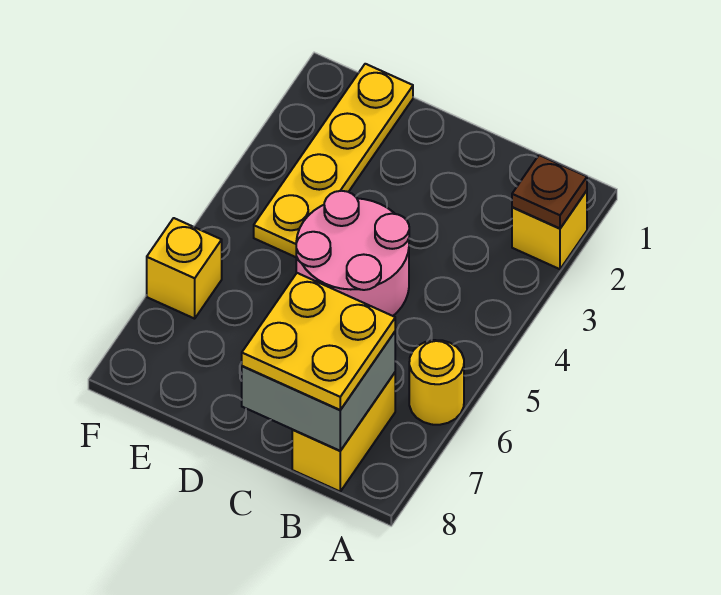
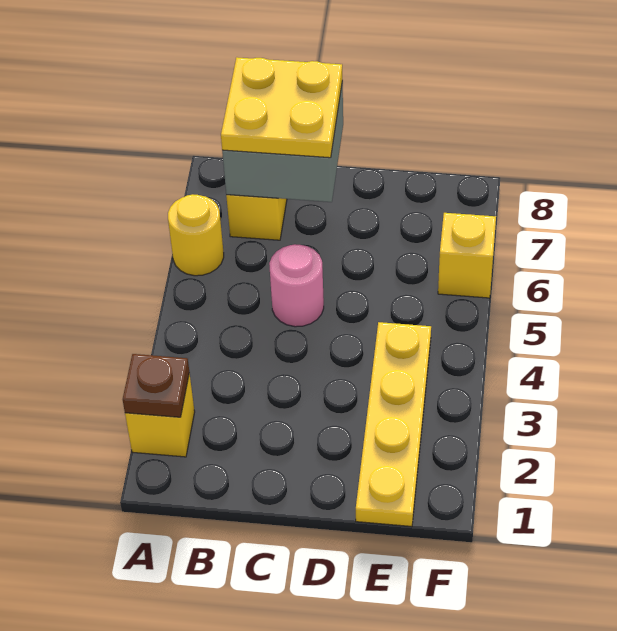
pink 2x2 round brick [296,191,409,316] -> pink 1x1 round brick [269,244,324,327]

